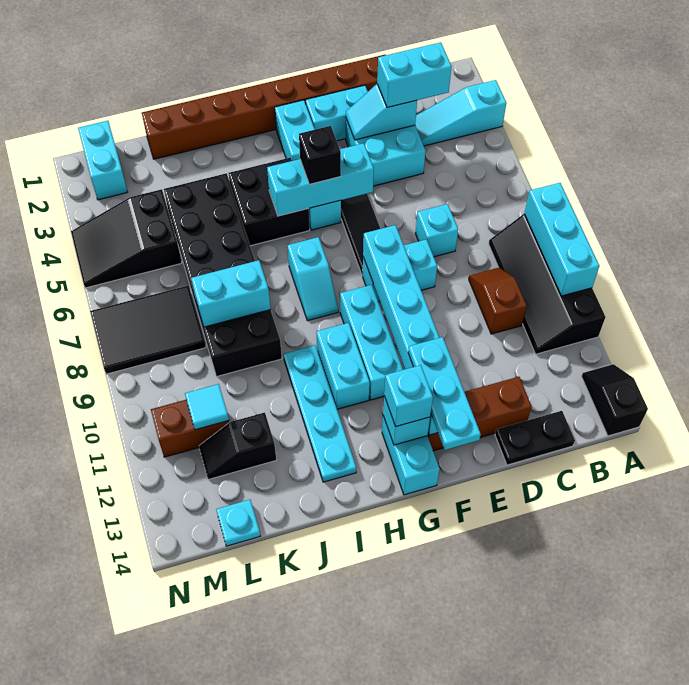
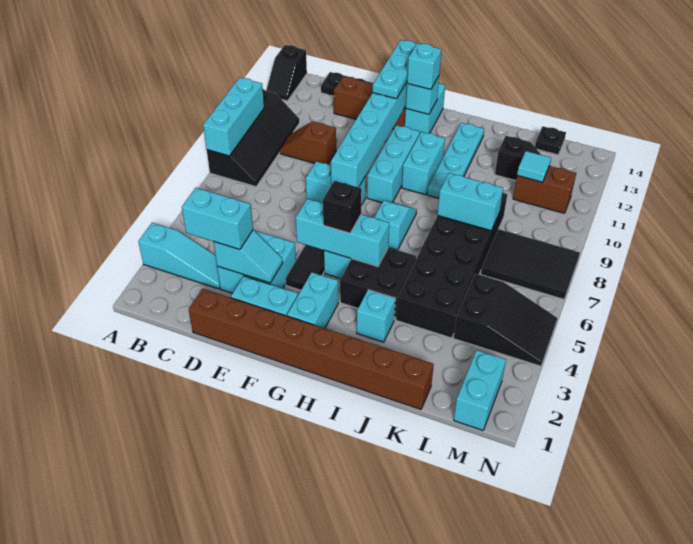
brown 1x2 slope [469,268,527,334] -> brown 1x2 slope turned to [280,121,336,164]
cyan 1x1 brick [415,204,458,257] -> cyan 1x1 brick moved to [357,290,395,342]
cyan 1x1 plate [216,500,260,546] -> black 1x1 plate [535,126,566,155]

